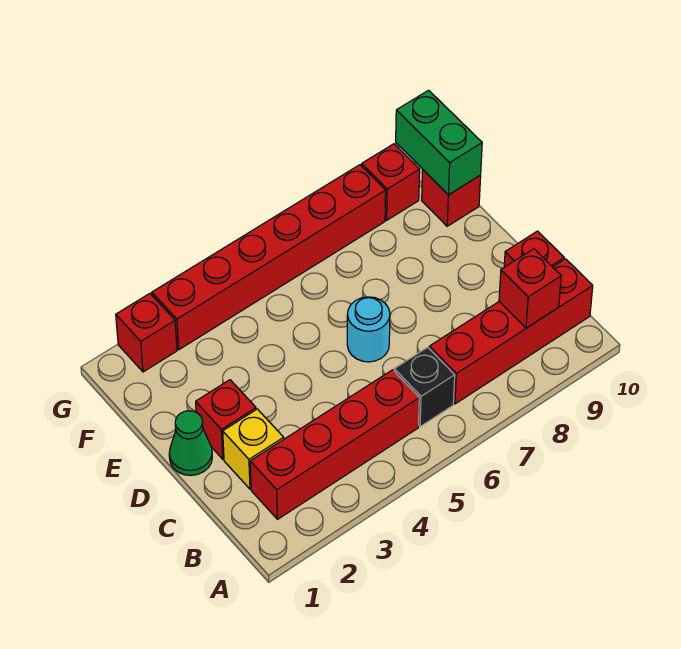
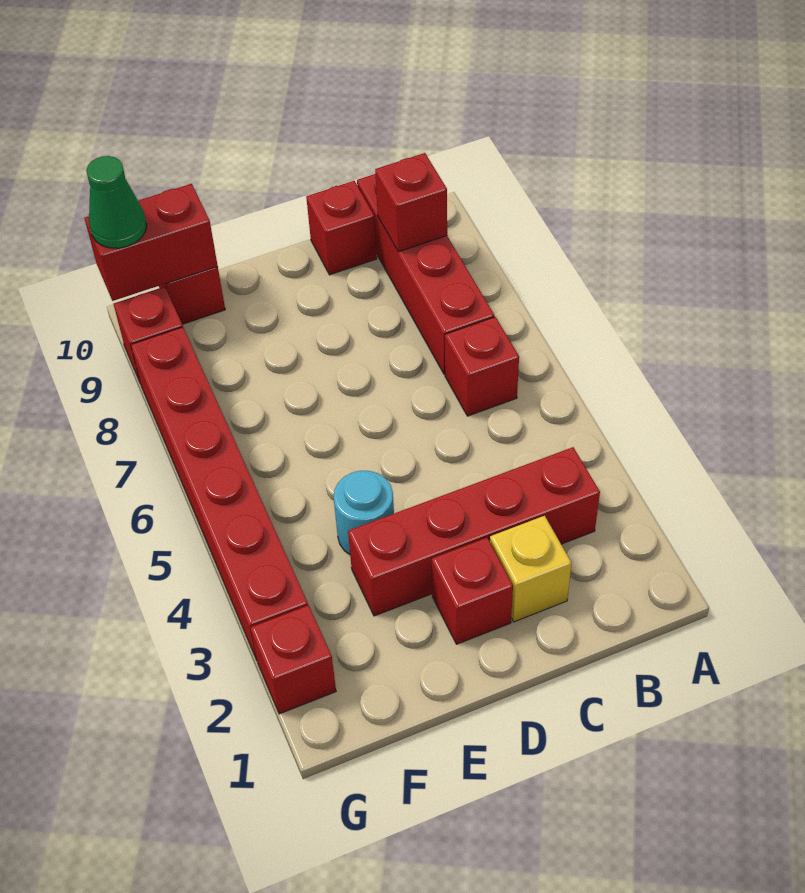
red 1x4 brick [250,370,419,519] -> red 1x4 brick turned to [348,447,600,616]
black 1x1 brick [394,347,455,427] -> red 1x1 brick [445,317,519,416]
green 1x1 cone [169,411,212,475] -> green 1x1 cone moved to [86,156,147,248]
cyan 1x1 round brick [347,297,390,362] -> cyan 1x1 round brick moved to [334,471,394,555]
green 1x2 brick [396,90,482,195] -> red 1x2 brick [84,184,218,301]

